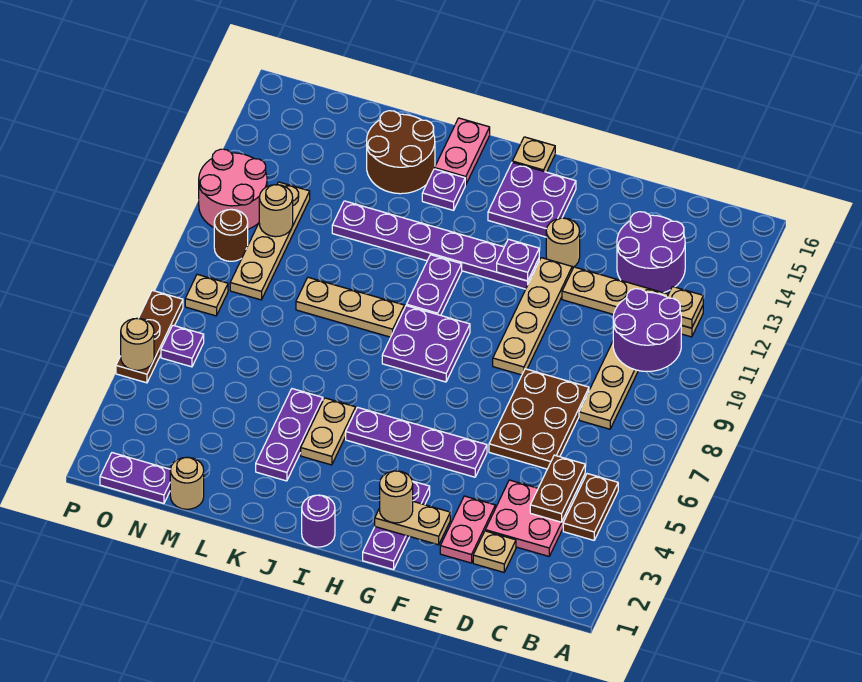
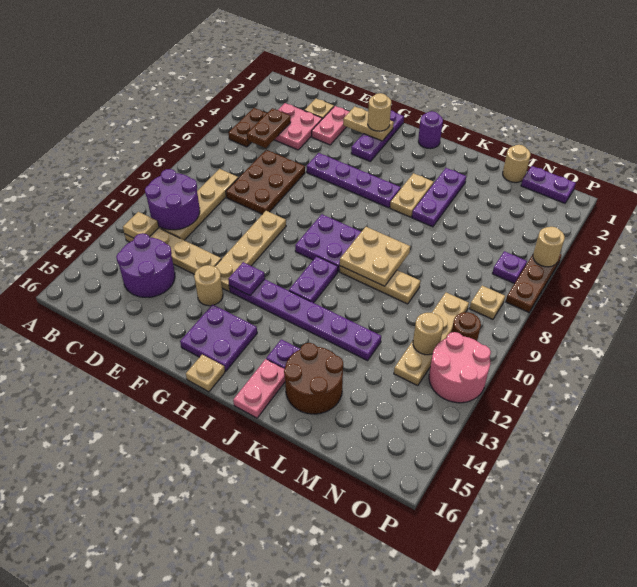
none -> tan 2x2 plate [340,227,410,286]

